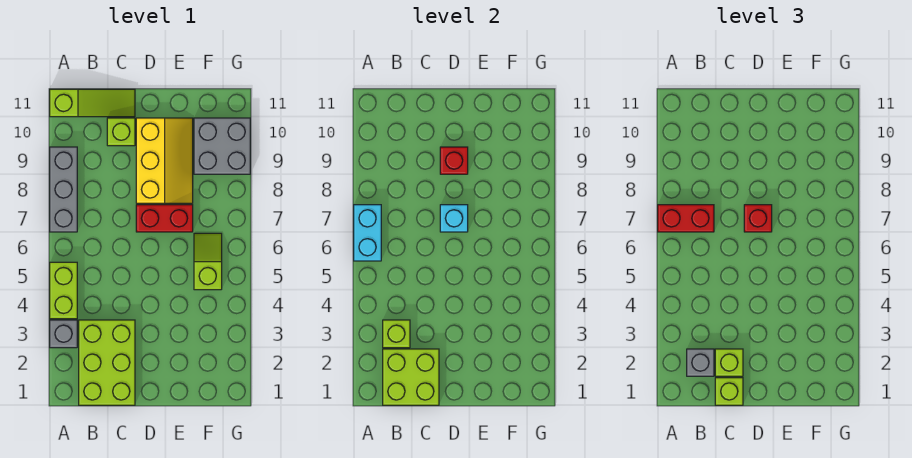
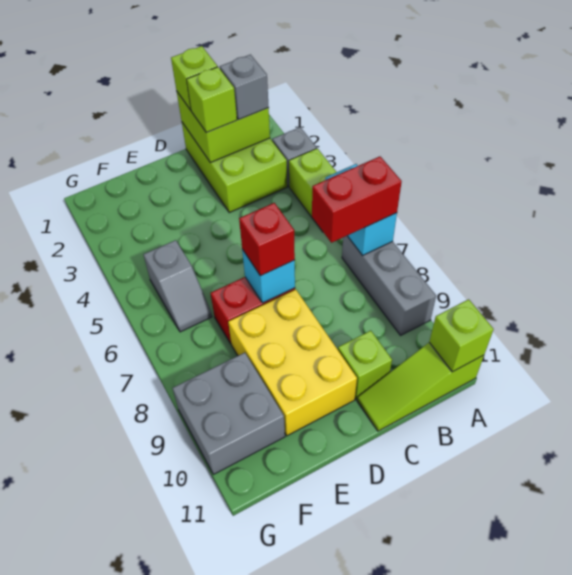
lime 1x1 brick [383,320,410,348] -> lime 1x1 brick moved to [429,299,494,372]
yellow 2x3 slope [136,118,193,203] -> yellow 2x3 brick [228,289,357,436]
red 1x1 brick [440,147,468,174] -> none
lime 1x2 slope [194,233,222,290] -> grey 1x2 slope [143,240,212,332]

